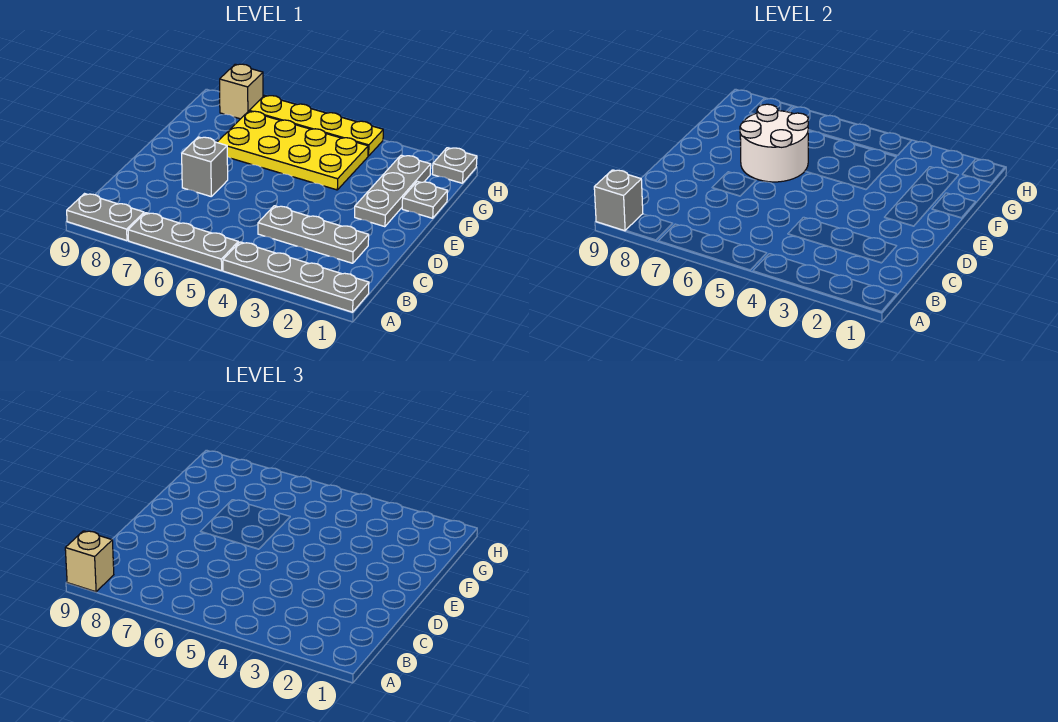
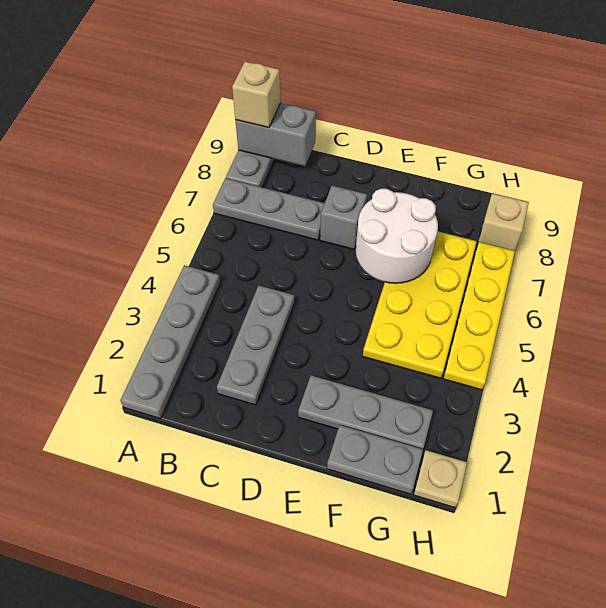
grey 1x3 plate [128,213,238,271] -> grey 1x3 plate turned to [213,178,325,240]
grey 1x1 brick [594,170,643,231] -> grey 1x2 brick [235,103,316,166]
grey 1x1 plate [402,181,448,218] -> grey 1x2 plate [327,425,423,494]
grey 1x1 plate [432,148,477,183] -> tan 1x1 plate [413,450,467,508]

